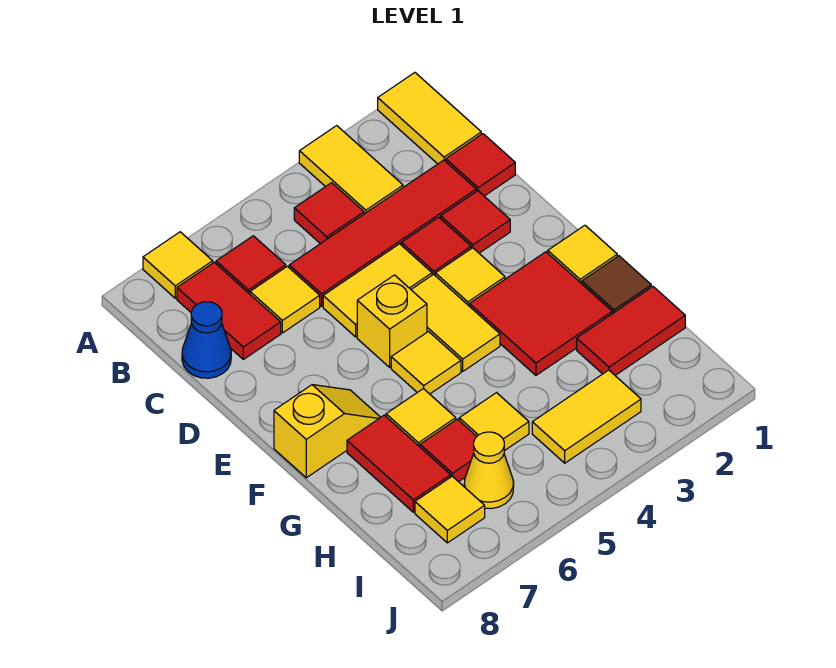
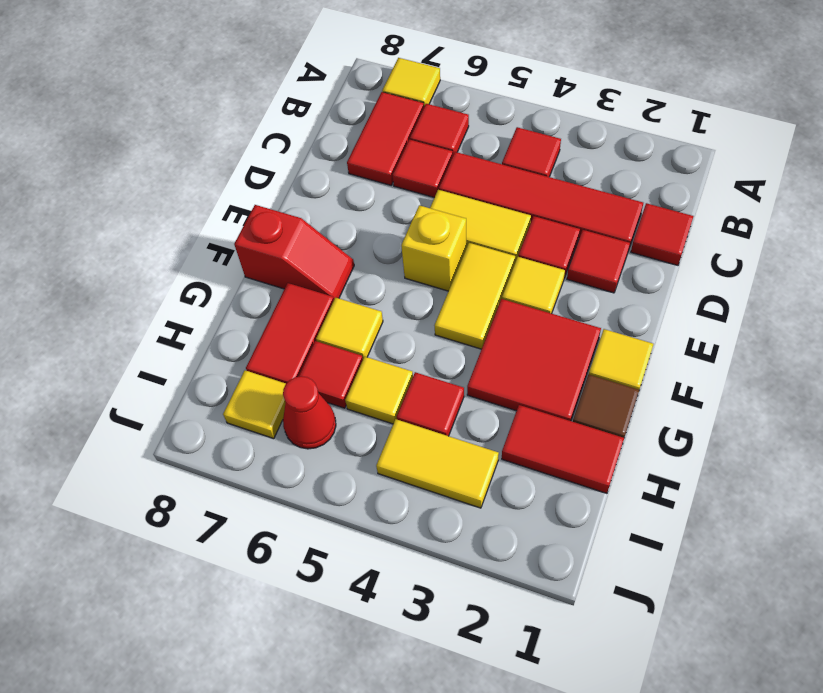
yellow 1x2 tile [378,73,481,164] -> none
yellow 1x2 tile [299,126,403,214] -> none
yellow 1x1 tile [250,266,320,333] -> red 1x1 tile [393,140,453,198]
blue 1x1 cone [182,302,231,378] -> none
yellow 1x1 tile [391,332,461,394] -> none
yellow 1x2 slope [274,385,381,478] -> red 1x2 slope [234,205,354,299]
none -> red 1x1 tile [397,372,464,436]
yellow 1x1 cone [464,432,514,509] -> red 1x1 cone [283,376,336,449]

